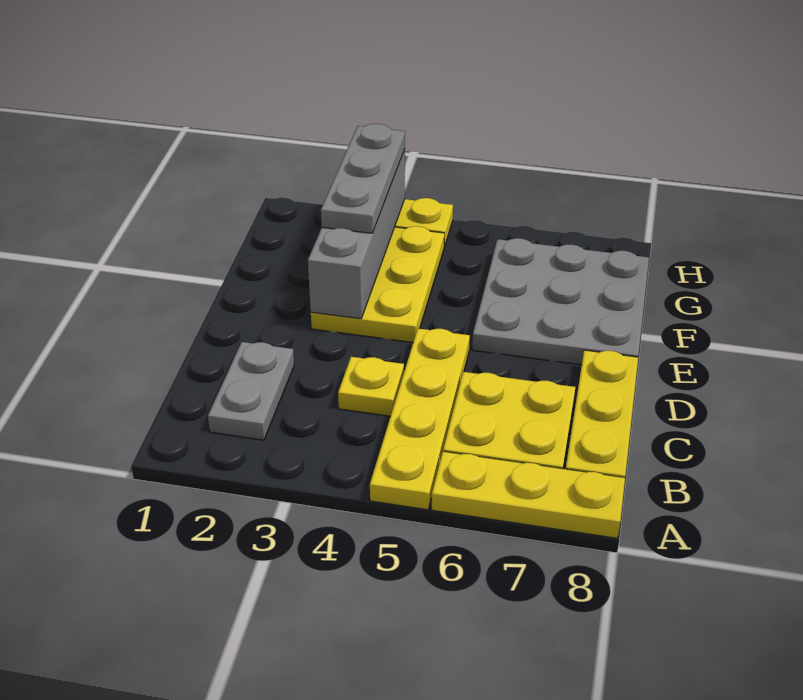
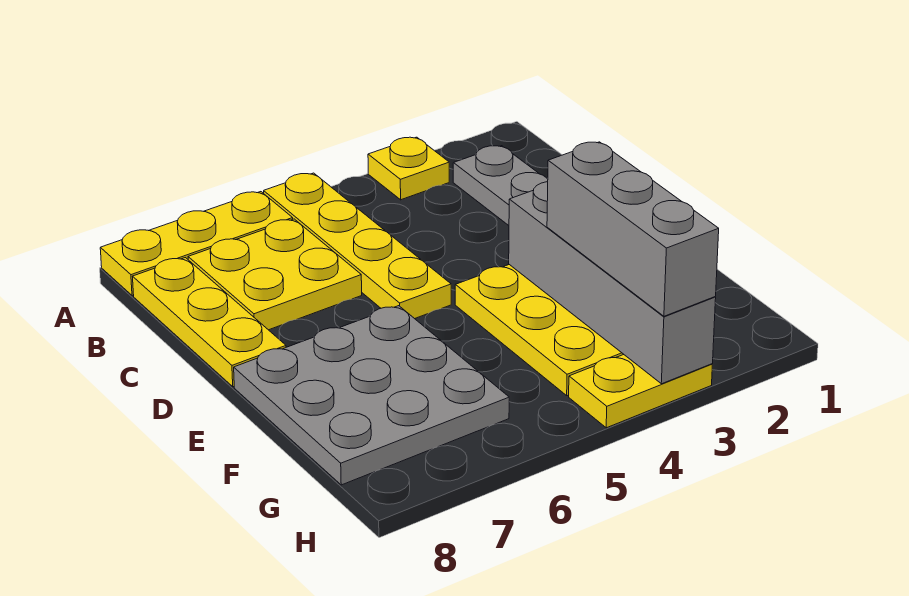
yellow 1x1 plate [338,357,404,416] -> yellow 1x1 plate moved to [368,137,449,200]
grey 1x3 plate [321,124,405,233] -> grey 1x3 brick [547,142,719,316]

